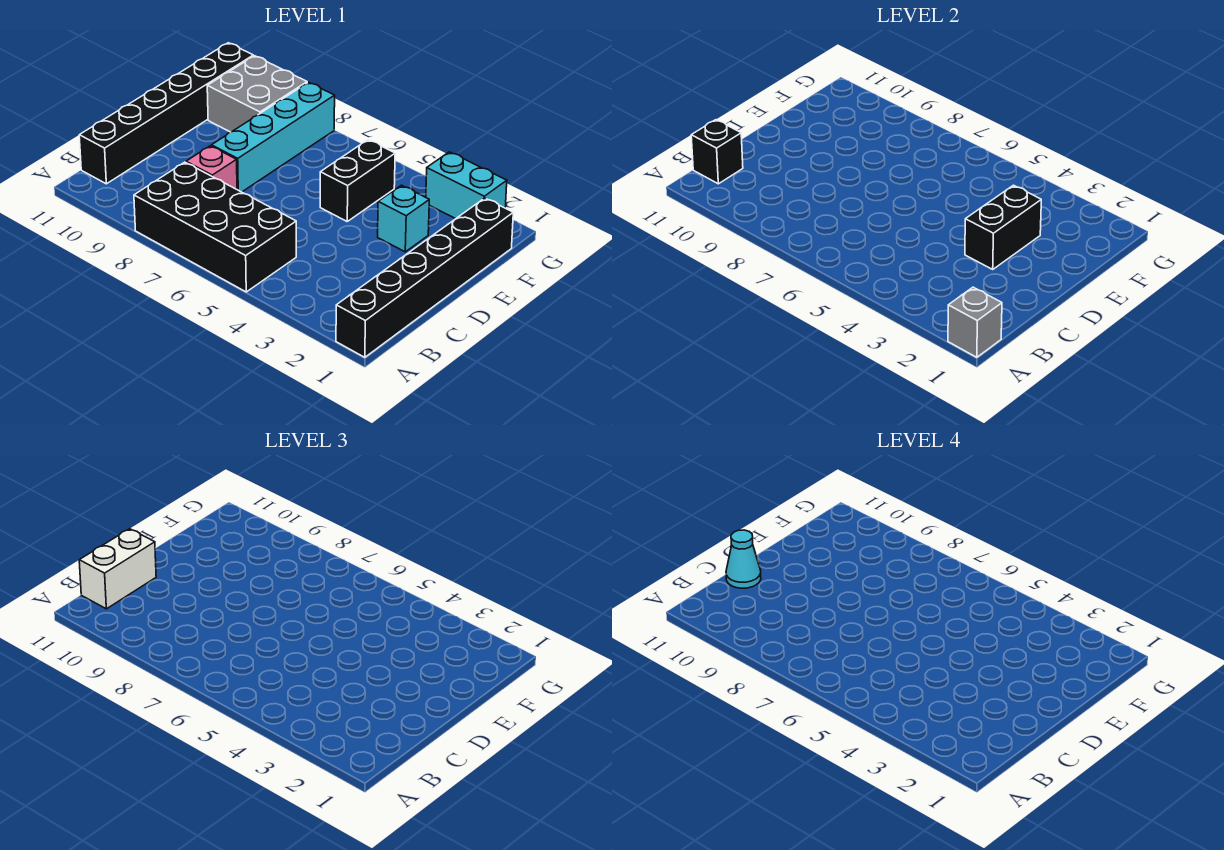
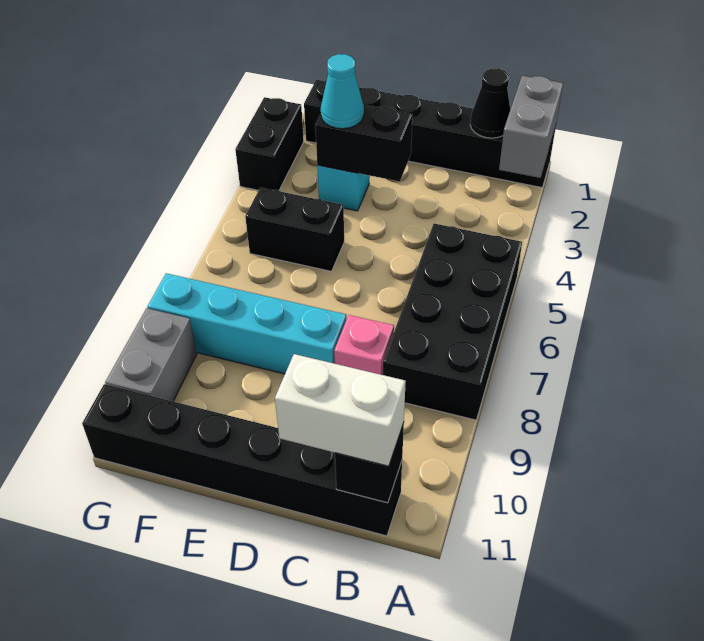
grey 1x1 brick [948,287,1002,357] -> grey 1x2 brick [499,76,563,178]
none -> black 1x1 cone [470,69,510,138]
cyan 1x1 cone [726,530,761,588] -> cyan 1x1 cone moved to [321,54,364,129]
grey 2x2 brick [207,56,307,132] -> grey 1x2 brick [105,308,197,401]
cyan 1x2 brick [426,152,507,219] -> black 1x2 brick [235,97,304,190]

